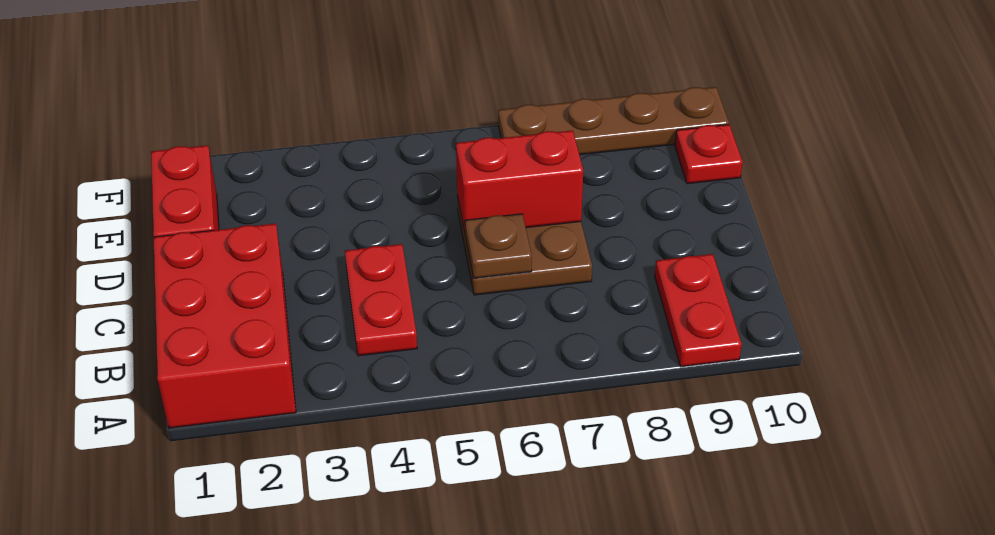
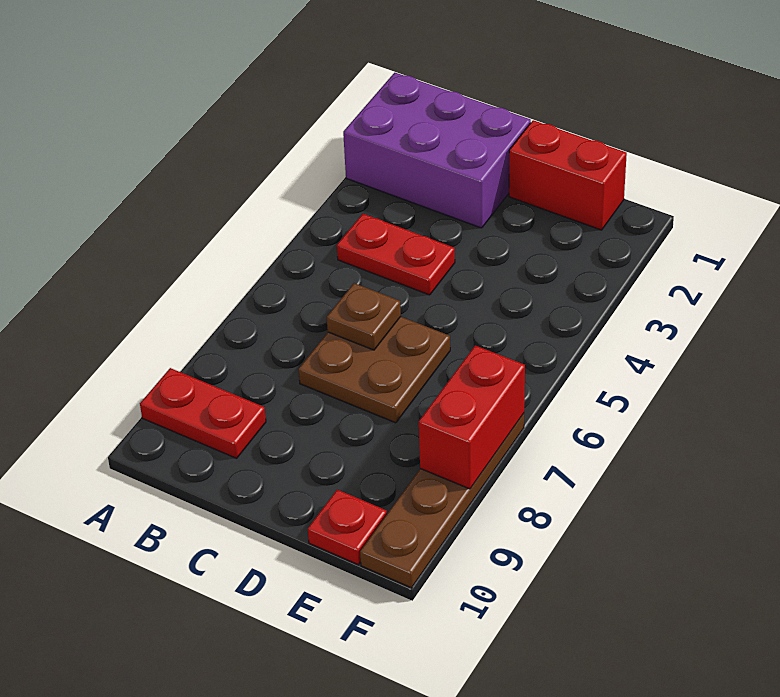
red 2x3 brick [154,224,296,428] -> purple 2x3 brick [343,73,531,228]
red 1x2 brick [456,130,583,232] -> red 1x2 brick moved to [419,346,525,489]

